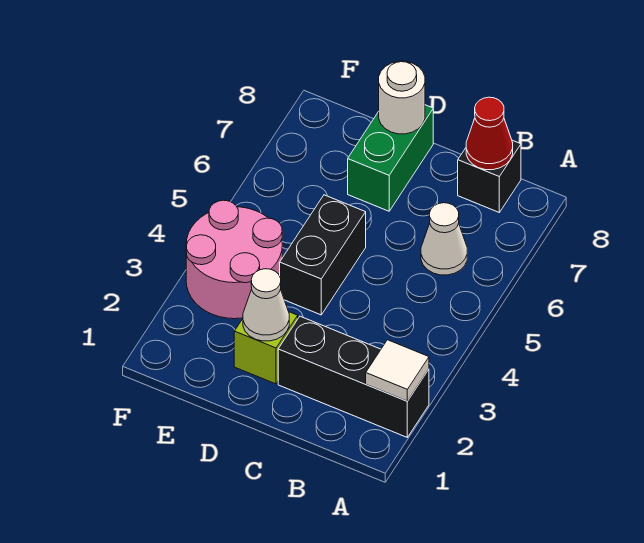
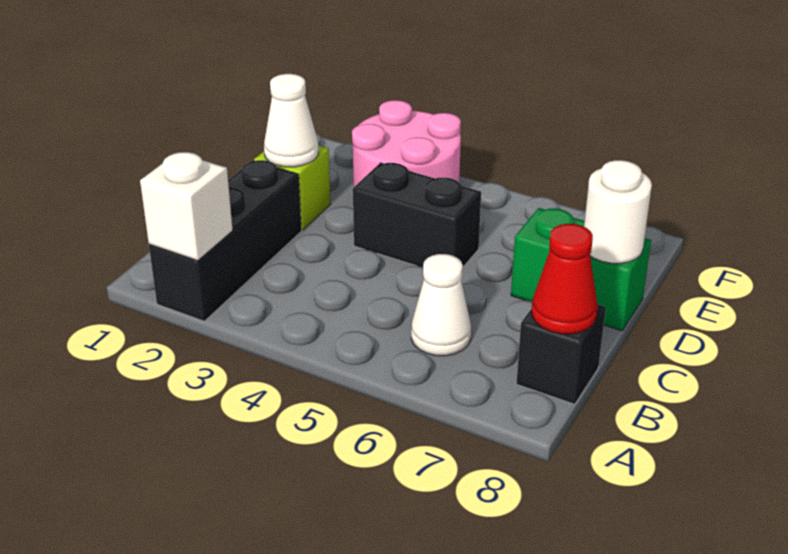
white 1x1 tile [366,340,429,401] -> white 1x1 brick [140,152,233,261]

